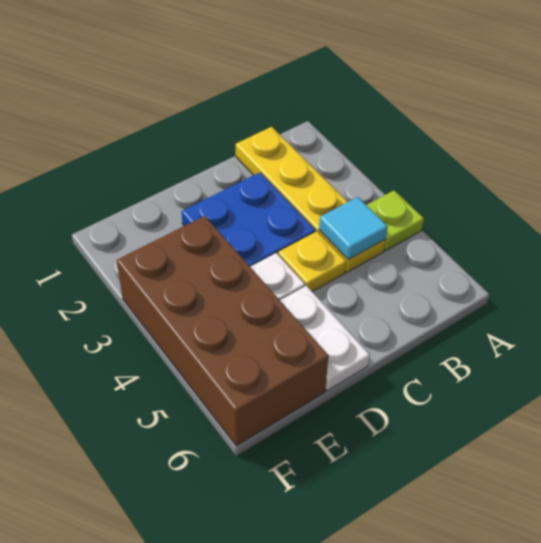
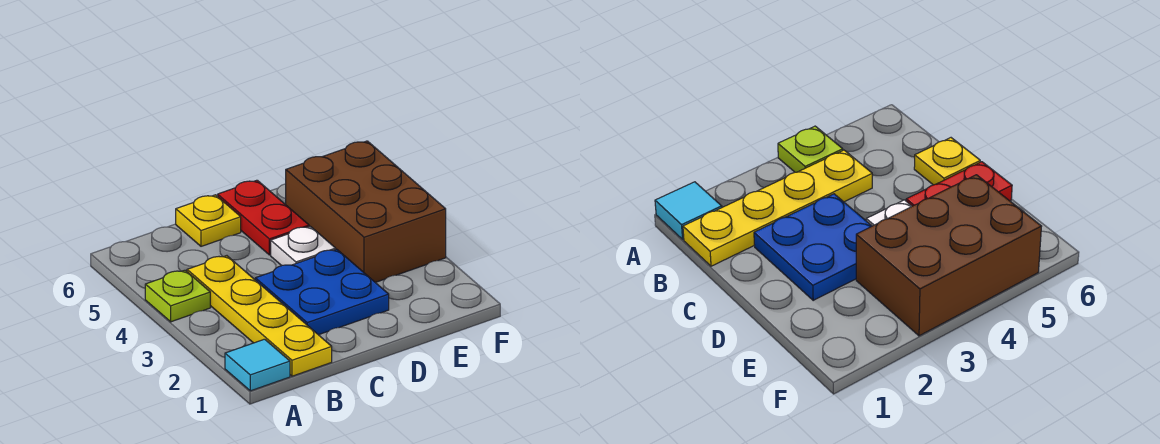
cyan 1x1 tile [319,197,388,260] -> cyan 1x1 tile moved to [225,339,290,391]
yellow 1x1 plate [278,231,346,292] -> yellow 1x1 plate moved to [176,195,241,246]
white 1x2 plate [280,286,370,391] -> red 1x2 plate [218,180,309,255]
brown 2x4 brick [117,216,329,446] -> brown 2x3 brick [286,141,446,282]

